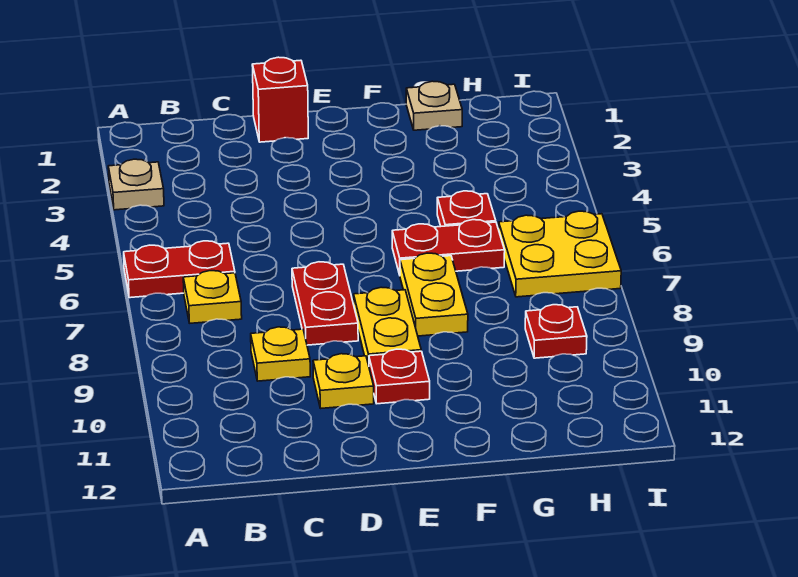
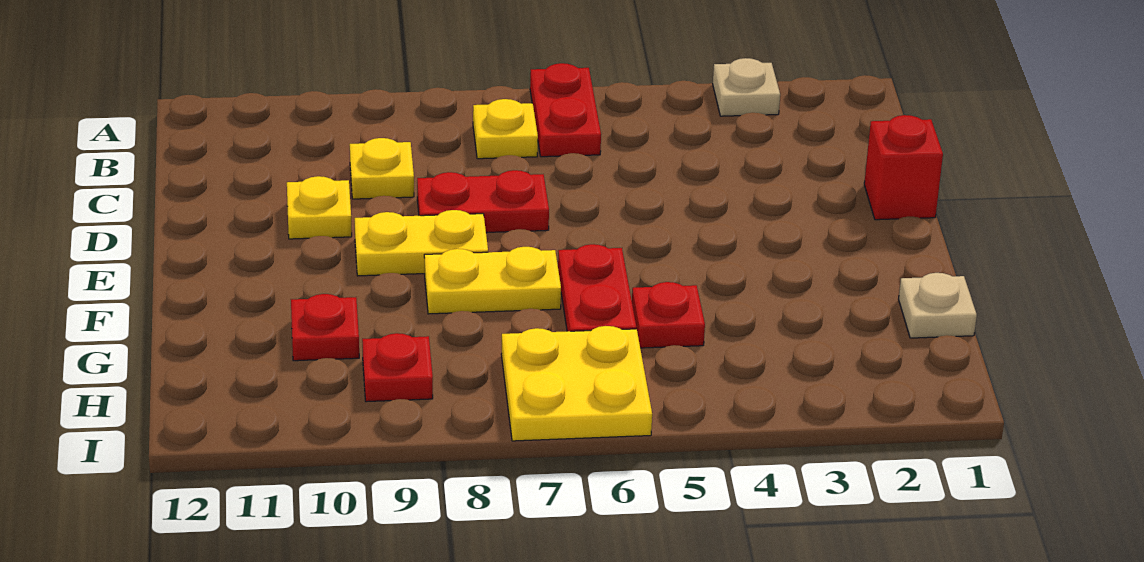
red 1x1 plate [369,349,430,404] -> red 1x1 plate moved to [291,294,359,361]

